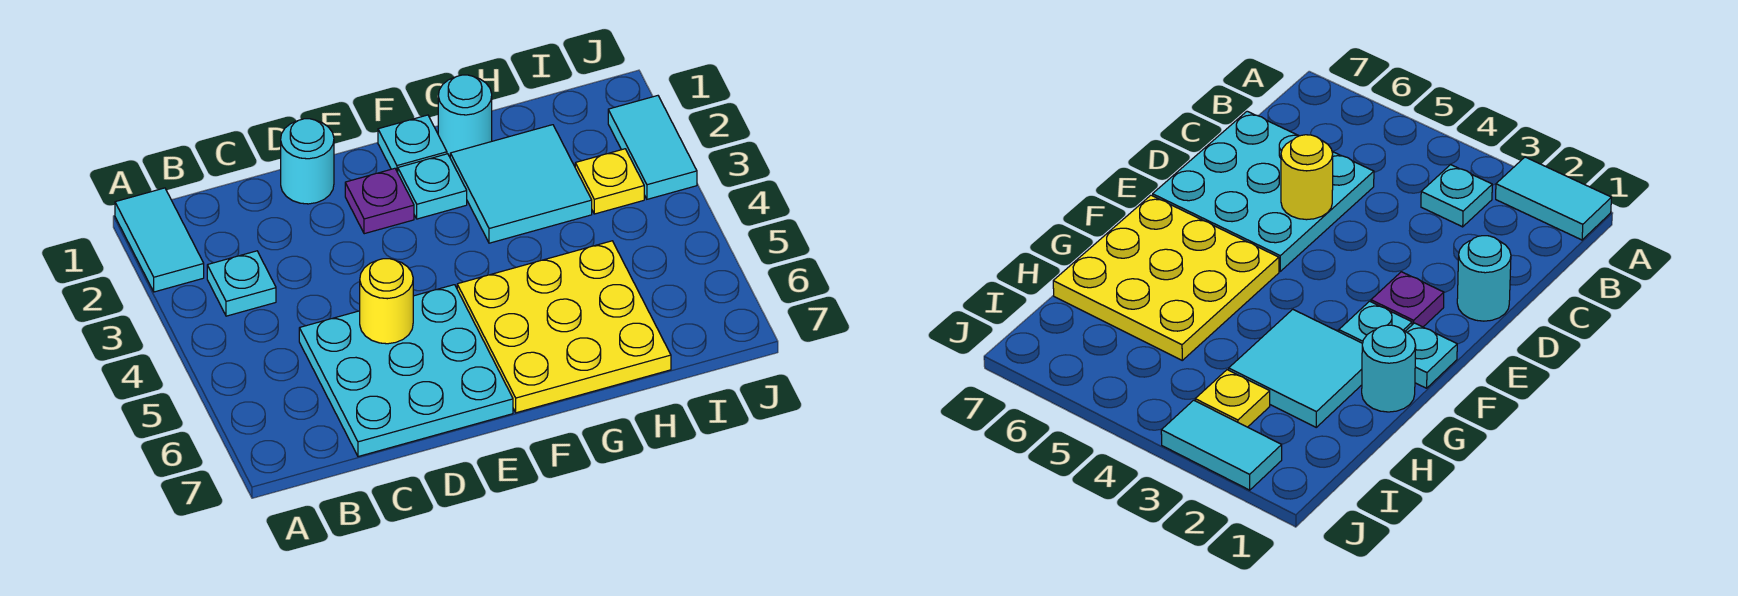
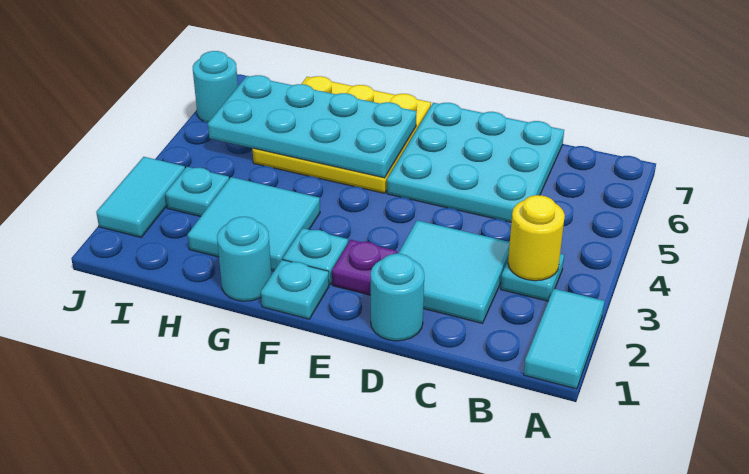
none -> cyan 2x2 tile [398,220,510,323]
yellow 1x1 round brick [360,259,413,344] -> yellow 1x1 round brick moved to [508,195,565,281]
none -> cyan 2x4 plate [208,75,417,178]
yellow 1x1 plate [575,149,644,214] -> cyan 1x1 plate [165,167,229,217]
none -> cyan 1x1 round brick [193,51,238,123]

